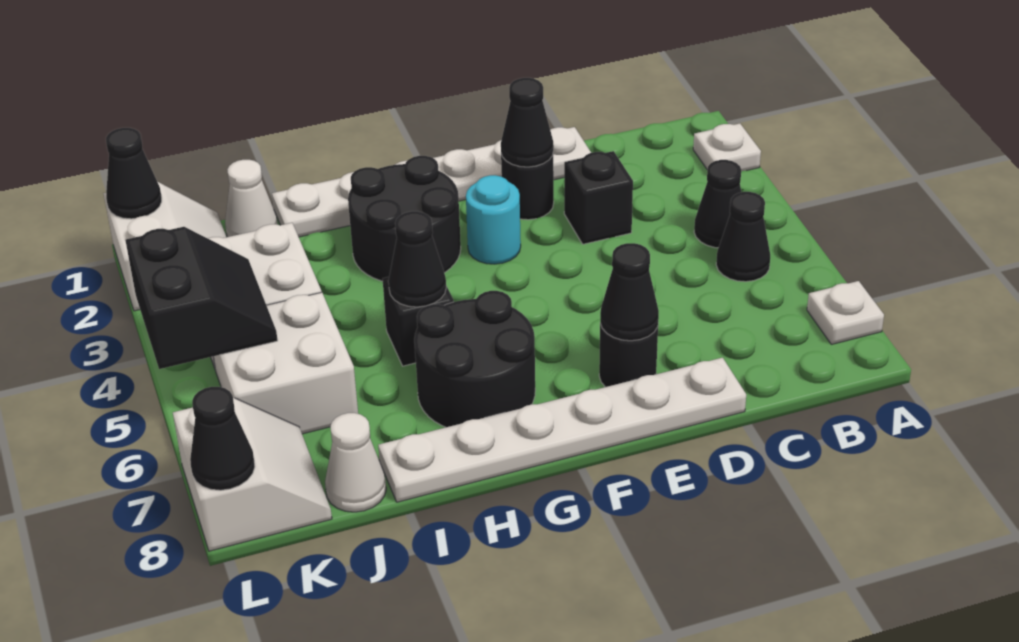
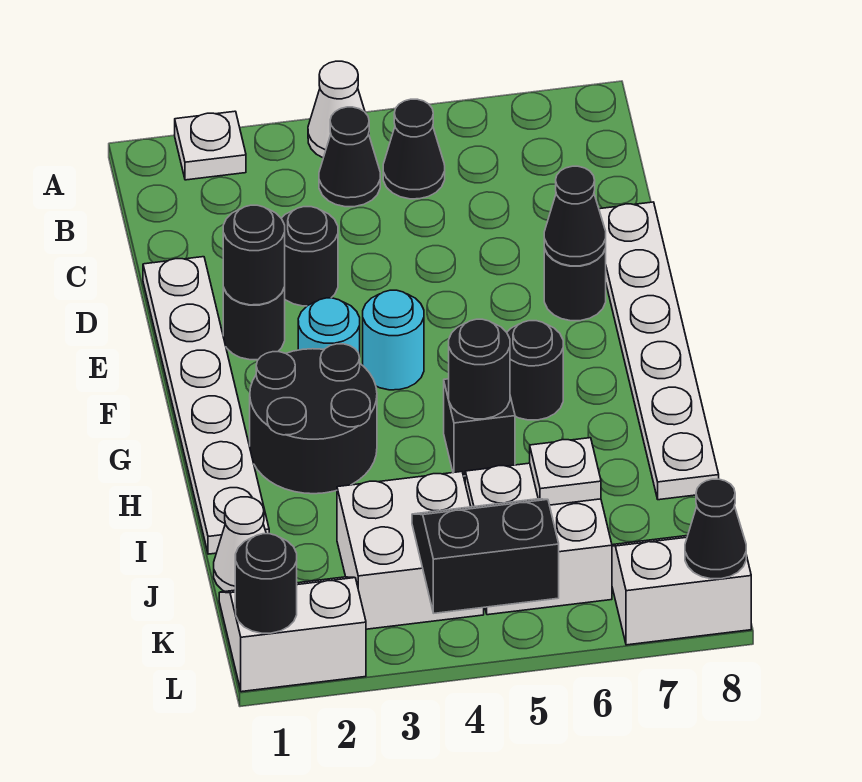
white 1x1 plate [807,281,884,344] -> white 1x1 plate moved to [530,438,601,505]
black 1x1 brick [564,151,633,244] -> black 1x1 round brick [281,207,338,306]
black 1x1 cone [501,78,553,167] -> black 1x1 round brick [223,205,285,305]
none -> cyan 1x1 round brick [363,290,424,390]
black 2x2 round brick [414,291,535,427] -> black 1x1 round brick [507,321,563,420]
black 1x1 cone [389,211,446,307] -> black 1x1 round brick [449,319,510,419]
white 1x1 cone [325,413,386,512] -> white 1x1 cone moved to [308,61,365,158]
black 1x1 cone [106,128,162,219] -> black 1x1 round brick [235,534,297,633]

